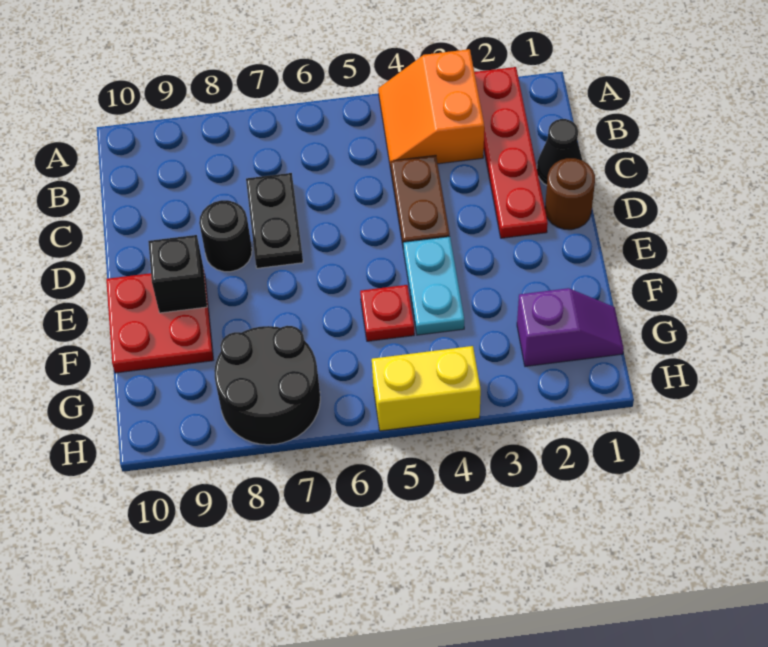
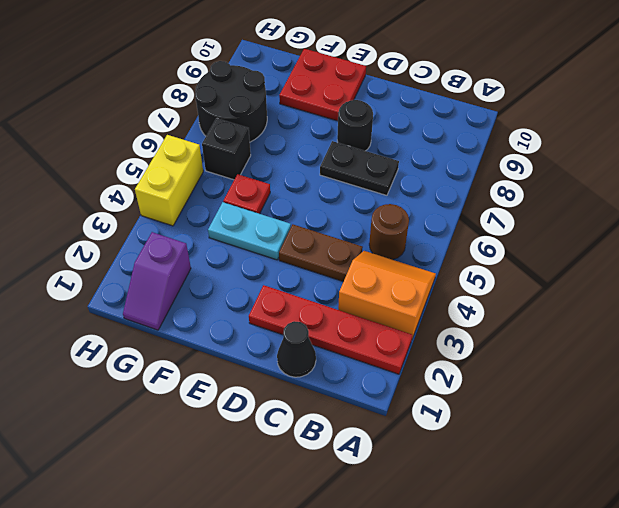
brown 1x1 round brick [545,158,595,230] -> brown 1x1 round brick moved to [369,204,409,260]
black 1x1 brick [148,235,207,313] -> black 1x1 brick moved to [202,118,251,180]

